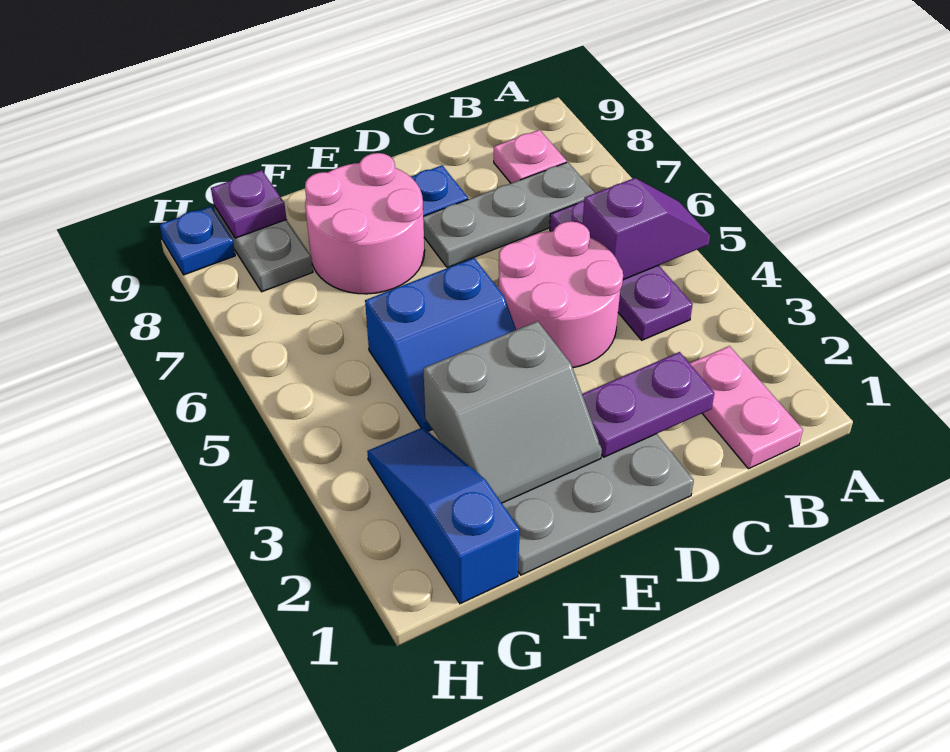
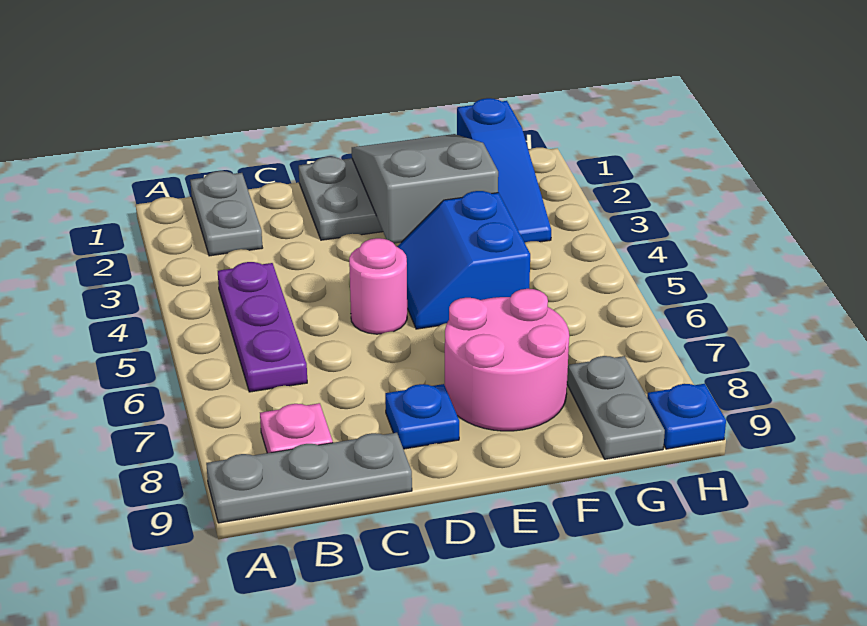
purple 1x2 slope [583,178,710,280] -> none
pink 1x2 plate [690,346,803,469] -> grey 1x2 plate [190,171,262,256]
grey 1x3 plate [423,162,595,268] -> grey 1x3 plate moved to [206,433,412,523]
purple 1x2 plate [582,352,714,457] -> none
pink 2x2 round brick [499,221,623,368] -> pink 1x1 round brick [349,238,407,334]
grey 2x2 slope [423,321,602,503] -> grey 2x3 slope [352,134,498,244]
blue 2x2 slope [365,258,516,431] -> blue 2x2 slope turned to [397,191,530,329]
purple 1x1 plate [211,170,287,238] -> none

